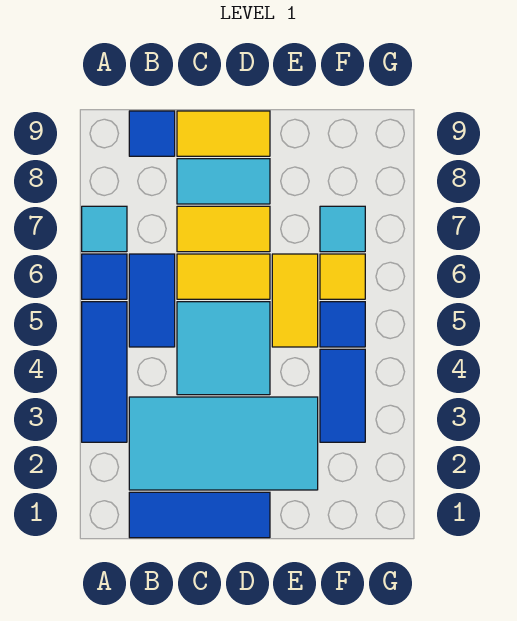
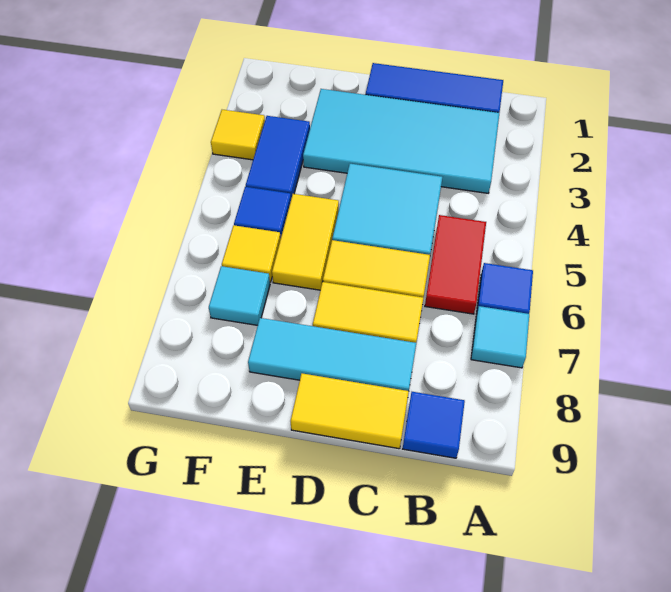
blue 1x3 tile [82,302,127,442] -> none
blue 1x2 tile [129,254,175,347] -> red 1x2 tile [425,215,486,314]
cyan 1x2 tile [177,159,270,204] -> cyan 1x3 tile [248,318,416,391]
none -> yellow 1x1 tile [211,110,265,160]

